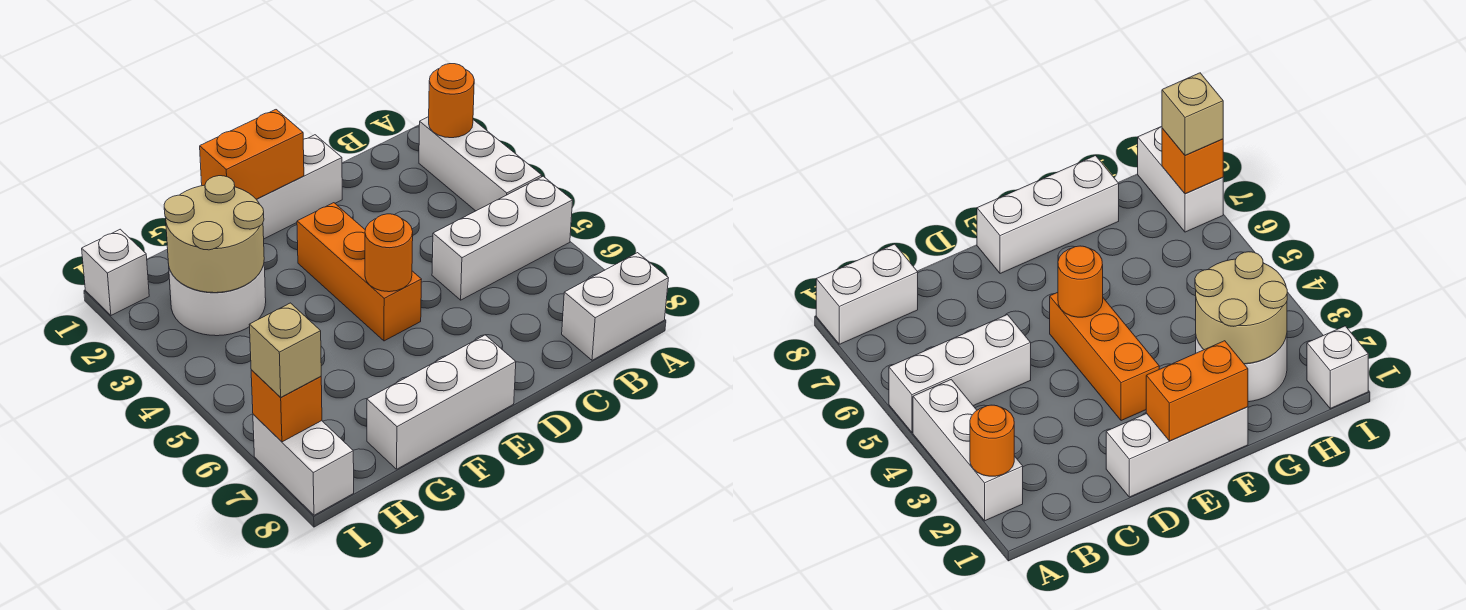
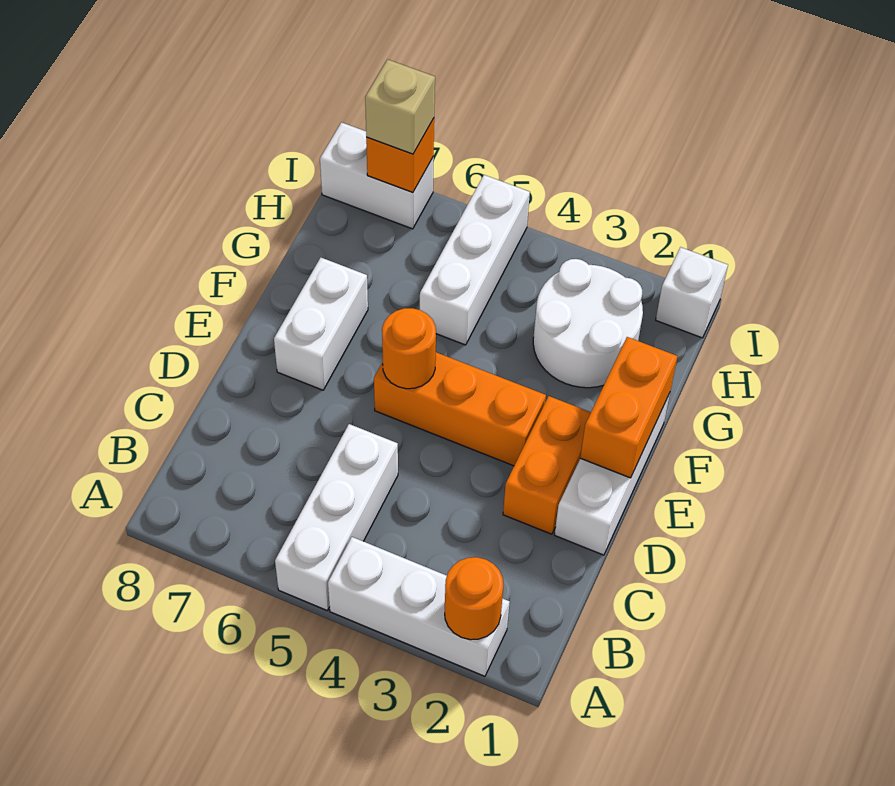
white 1x2 brick [562,253,668,360] -> white 1x2 brick moved to [274,258,368,390]
none -> orange 1x2 brick [503,396,591,534]
white 1x3 brick [367,335,516,469] -> white 1x3 brick moved to [420,175,530,345]
tan 2x2 round brick [164,176,264,293] -> none

